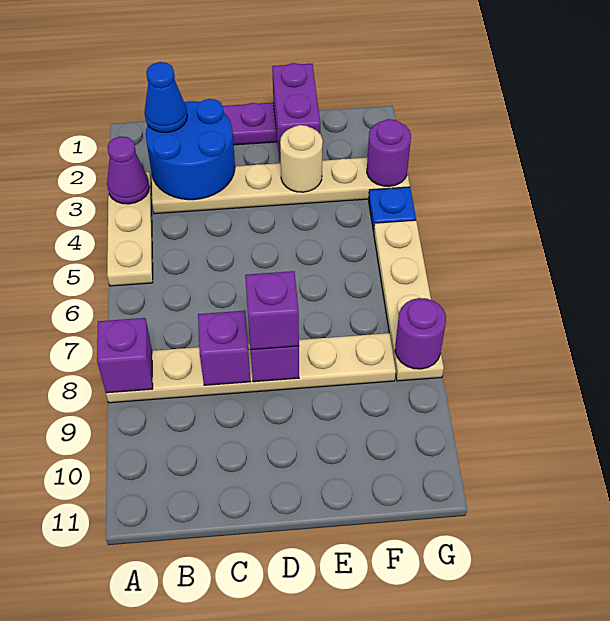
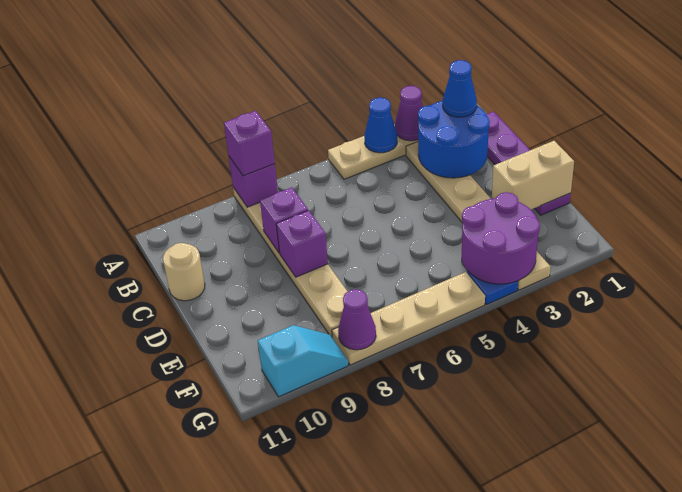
none -> blue 1x1 cone [364,98,397,153]
purple 1x1 brick [245,271,299,350] -> purple 1x1 brick moved to [224,111,275,176]
purple 1x2 brick [272,63,320,161] -> tan 1x2 brick [492,141,574,209]
tan 1x1 round brick [280,125,323,192] -> tan 1x1 round brick moved to [163,243,205,301]
purple 1x1 round brick [367,119,411,186] -> purple 2x2 round brick [462,192,540,284]
purple 1x1 round brick [395,298,446,369] -> purple 1x1 cone [338,289,376,350]
none -> cyan 1x2 slope [258,325,348,397]

